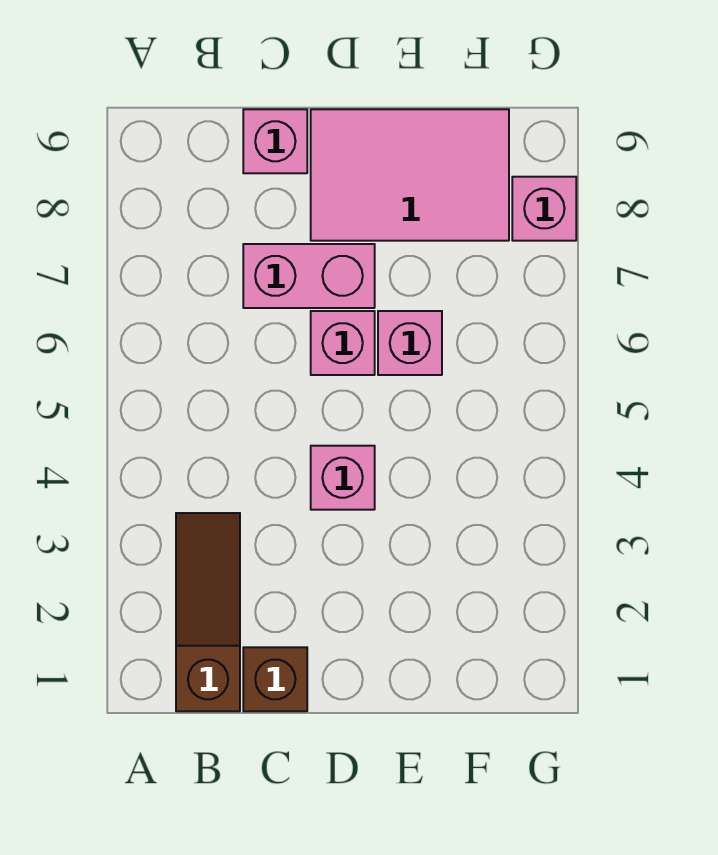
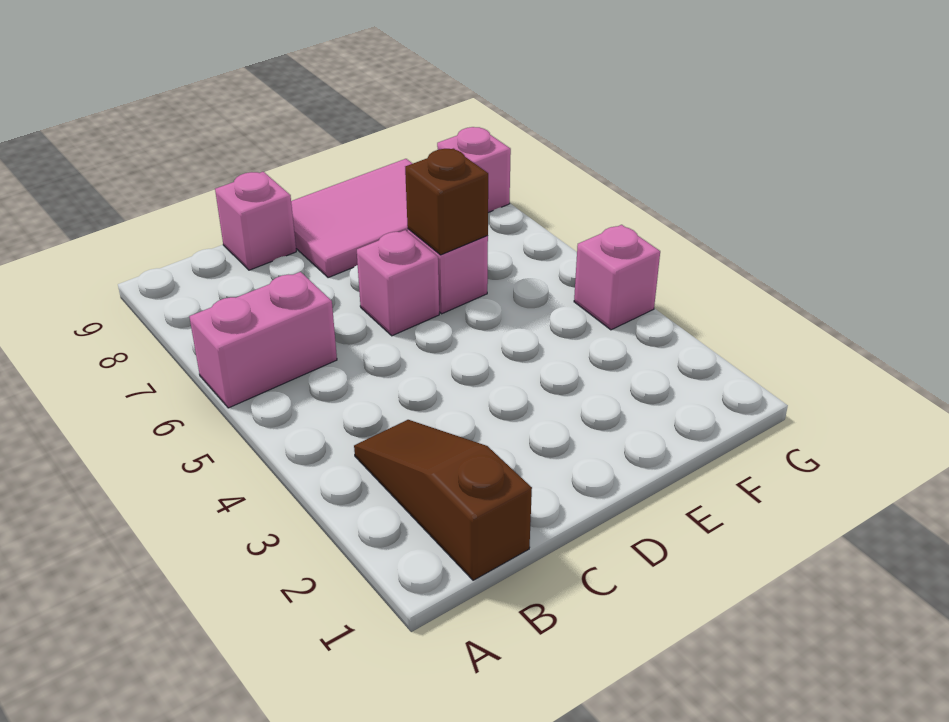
brown 1x1 brick [243,647,307,711] -> brown 1x1 brick moved to [405,149,488,255]
pink 1x2 brick [243,244,375,308] -> pink 1x2 brick moved to [189,272,337,408]
pink 1x1 brick [311,446,375,510] -> pink 1x1 brick moved to [574,225,660,330]

